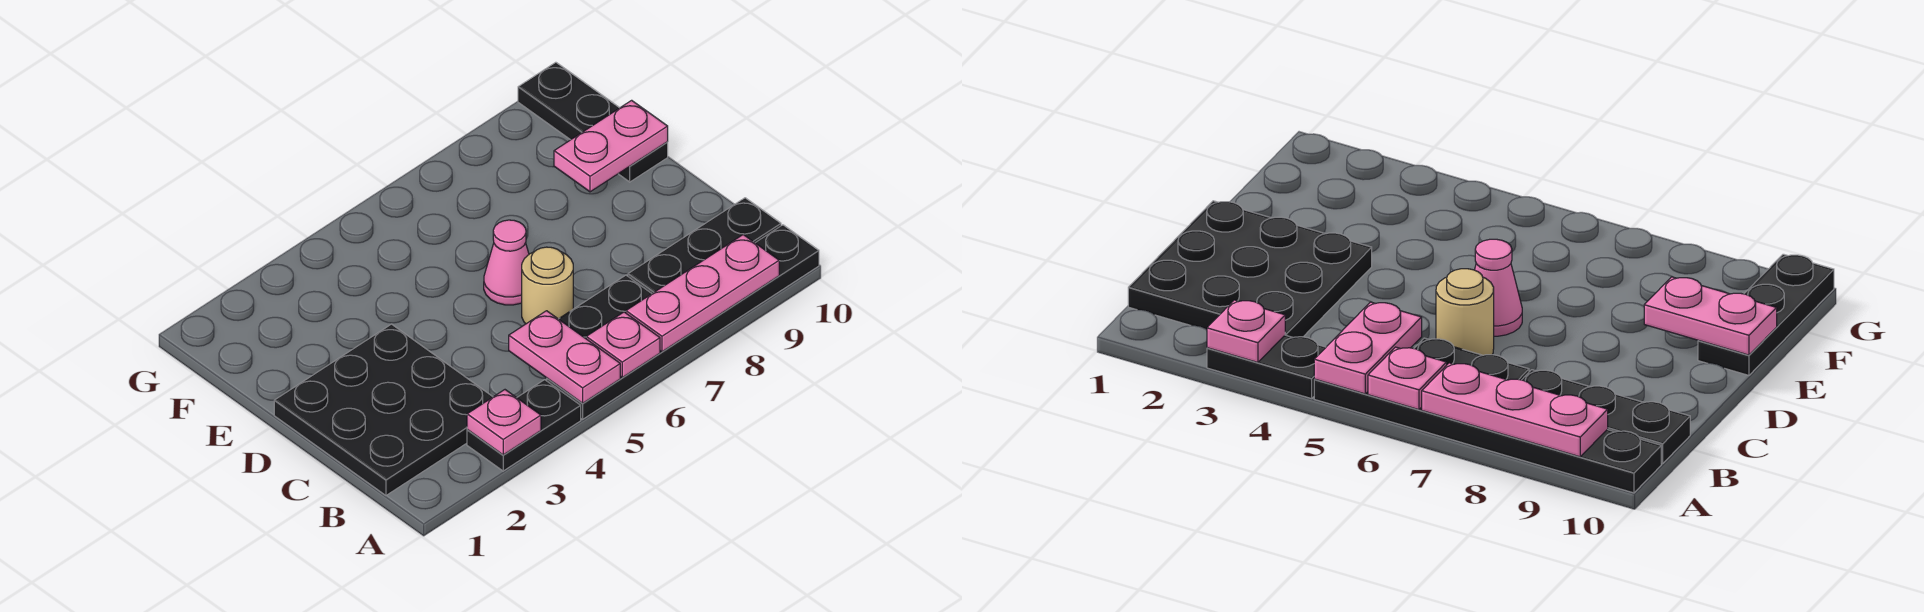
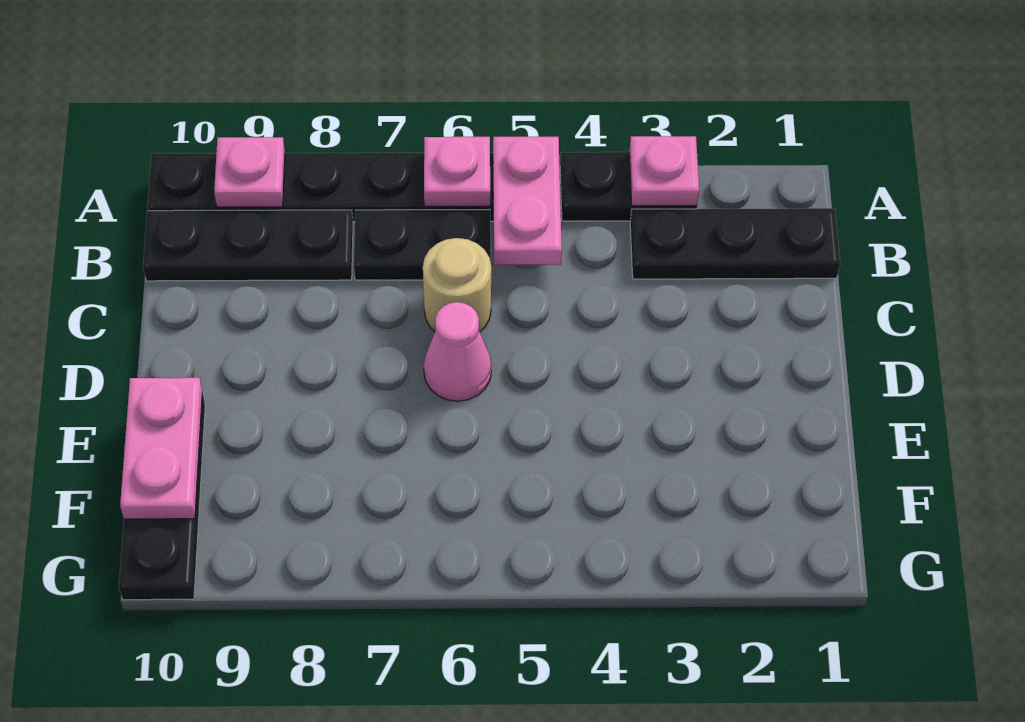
pink 1x3 plate [626,235,779,352] -> pink 1x1 plate [214,137,285,207]
black 3x3 plate [274,324,493,495] -> black 1x3 plate [630,208,840,279]
pink 1x2 plate [554,100,668,192] -> pink 1x2 plate turned to [120,378,202,519]

